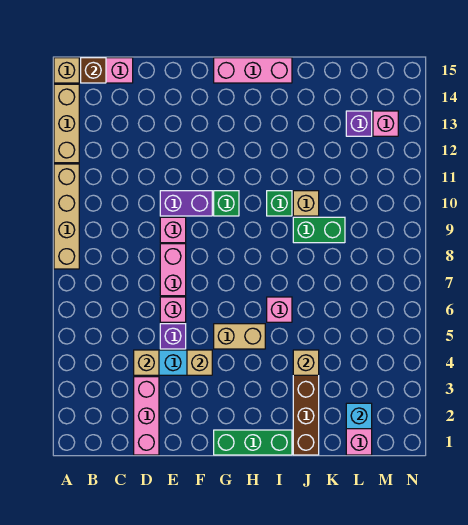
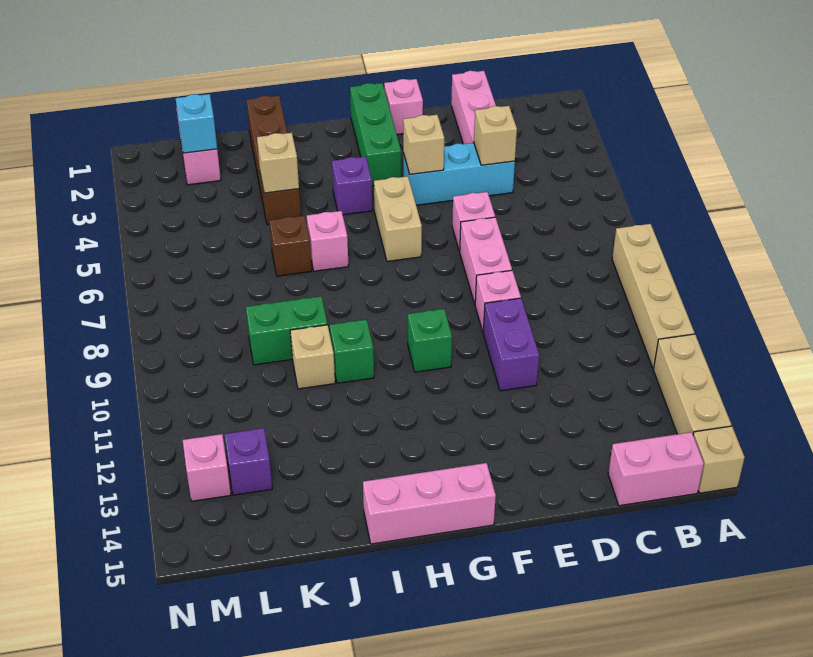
brown 1x1 brick [81,58,106,83] -> brown 1x1 brick moved to [269,216,312,276]
purple 1x1 brick [160,324,186,349] -> purple 1x1 brick moved to [332,156,372,215]
purple 1x2 brick [160,191,212,216] -> purple 1x2 brick turned to [483,298,539,391]
none -> pink 1x1 brick [384,79,423,135]
green 1x3 brick [214,430,292,455] -> green 1x3 brick turned to [350,83,401,186]
tan 1x2 brick [214,324,265,349] -> tan 1x2 brick turned to [374,176,422,262]

